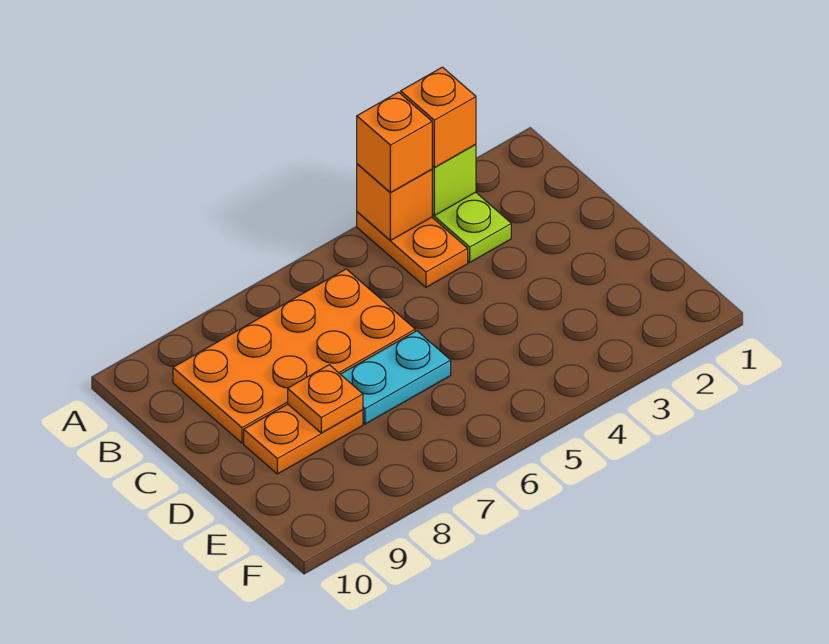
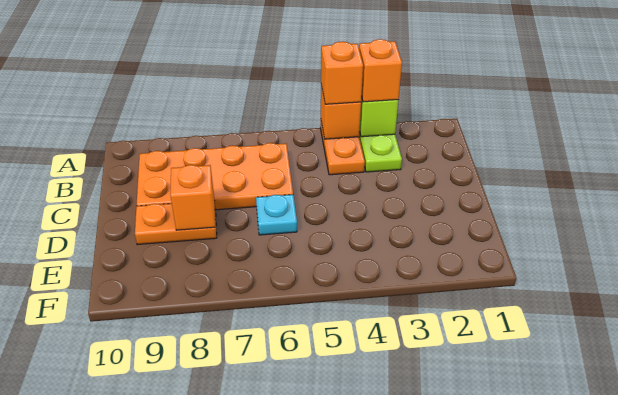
cyan 1x2 plate [341,331,451,424] -> cyan 1x1 plate [256,195,297,235]
orange 1x1 plate [288,365,363,433] -> orange 1x1 brick [170,165,215,230]

